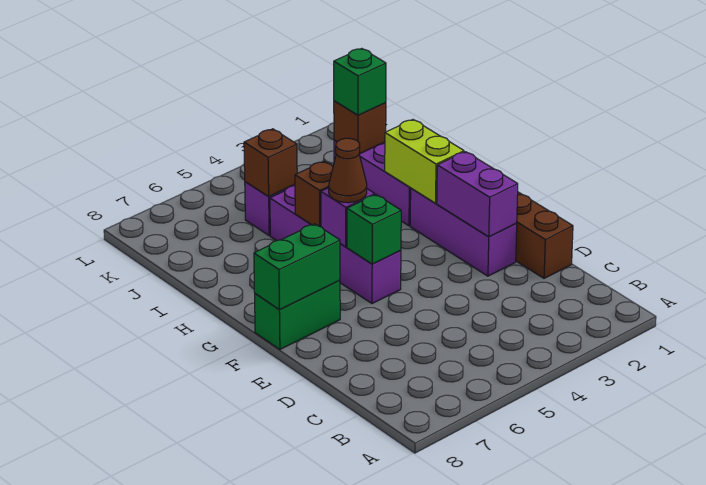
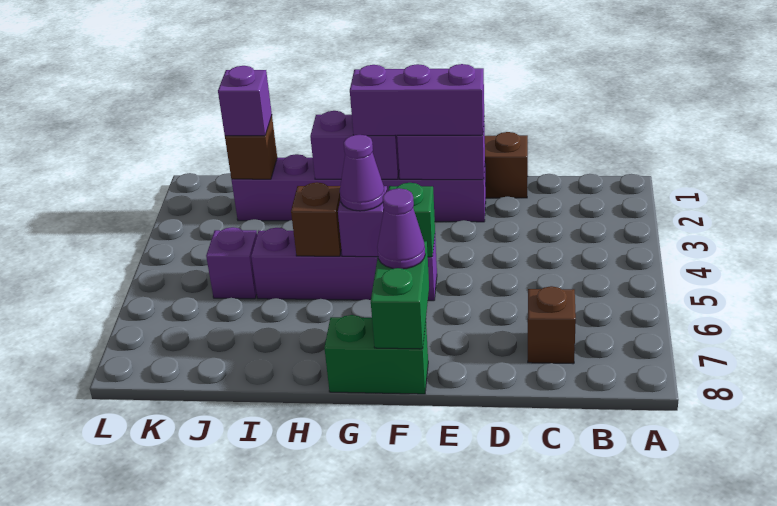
none -> purple 1x3 brick [350,64,484,136]
green 1x2 brick [255,280,340,349] -> green 1x2 brick turned to [325,315,428,394]
none -> purple 1x1 cone [377,188,425,269]
lime 1x2 brick [385,120,464,203] -> purple 1x2 brick [310,111,399,179]
brown 1x1 cone [329,138,367,203] -> purple 1x1 cone [340,135,384,211]
green 1x1 brick [334,48,386,115] -> purple 1x1 brick [218,66,272,136]
brown 1x1 brick [244,129,297,197] -> brown 1x1 brick moved to [528,286,576,364]

